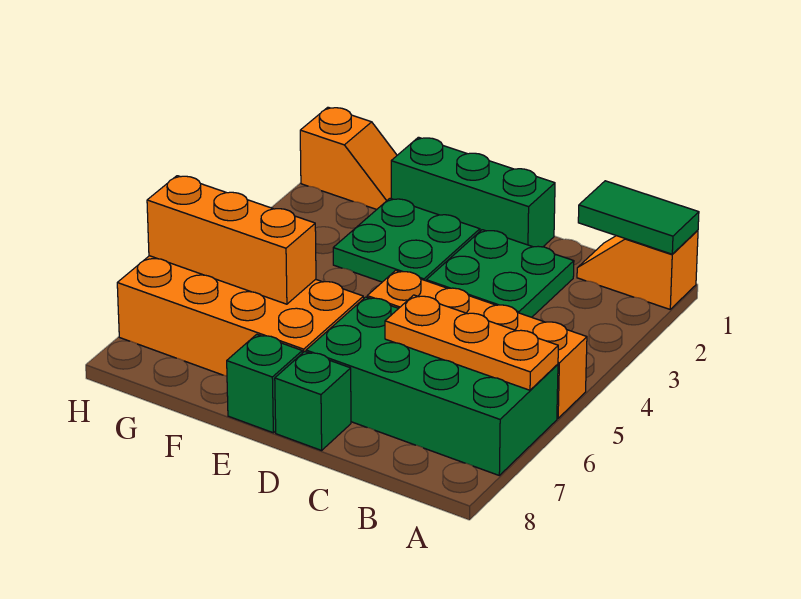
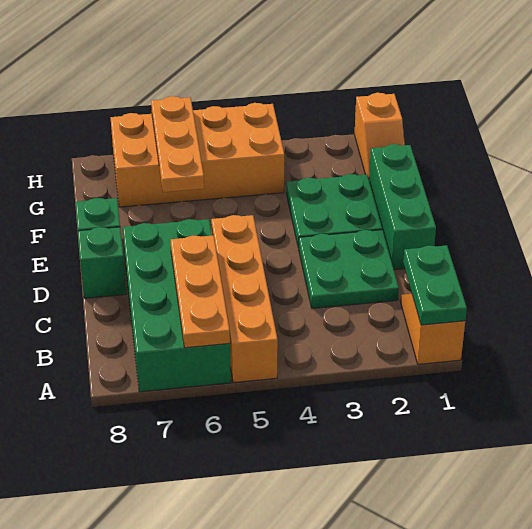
green 1x2 tile [578,181,699,254] -> green 1x2 plate [403,245,467,325]
orange 2x4 brick [117,256,364,376] -> orange 2x4 brick turned to [111,103,284,207]
orange 1x3 brick [147,176,316,304] -> orange 1x3 plate [151,96,204,192]

